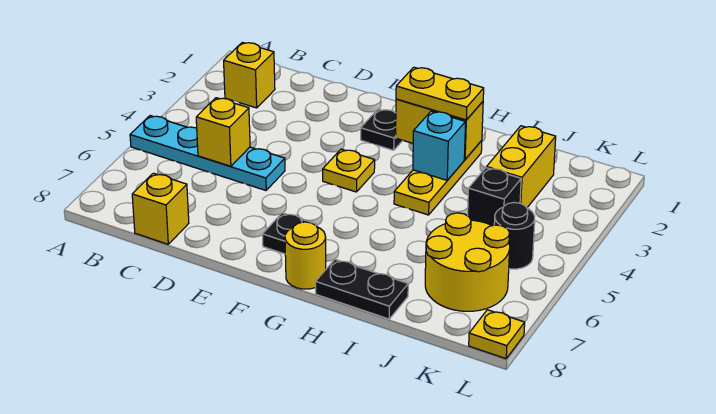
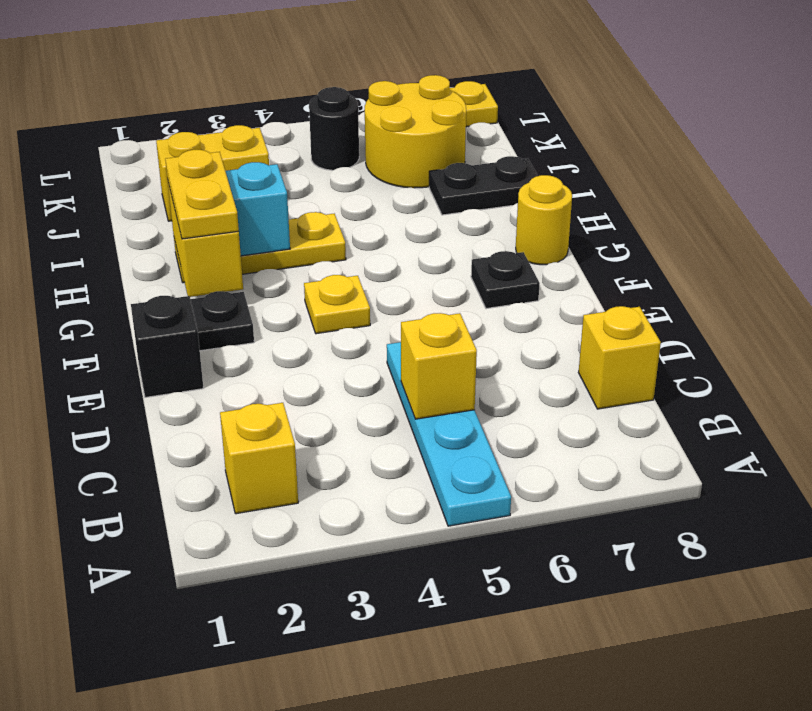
black 1x2 plate [315,259,408,319] -> black 1x2 plate turned to [429,156,538,215]
black 1x1 brick [468,168,521,226] -> black 1x1 brick moved to [131,296,203,397]

